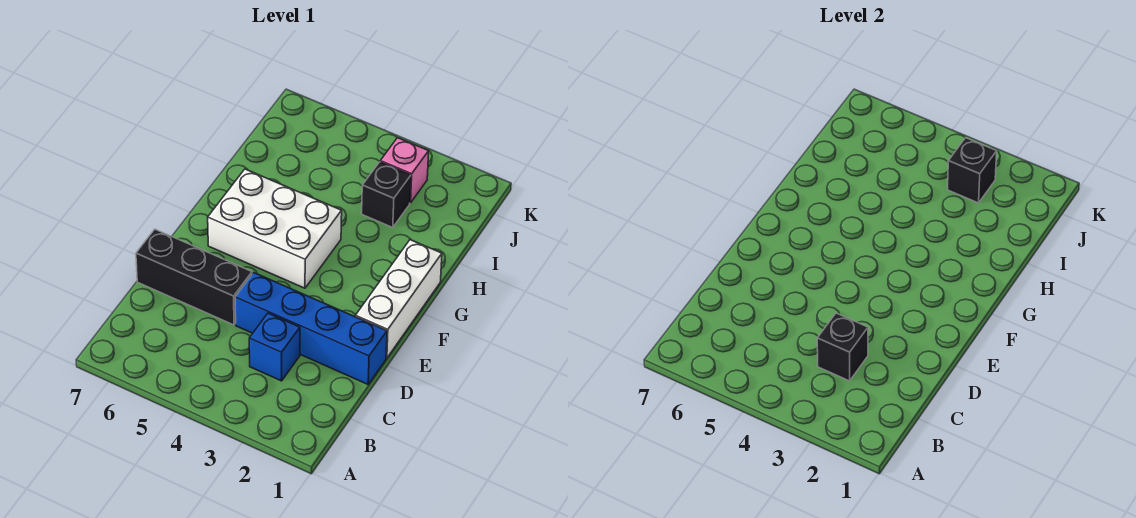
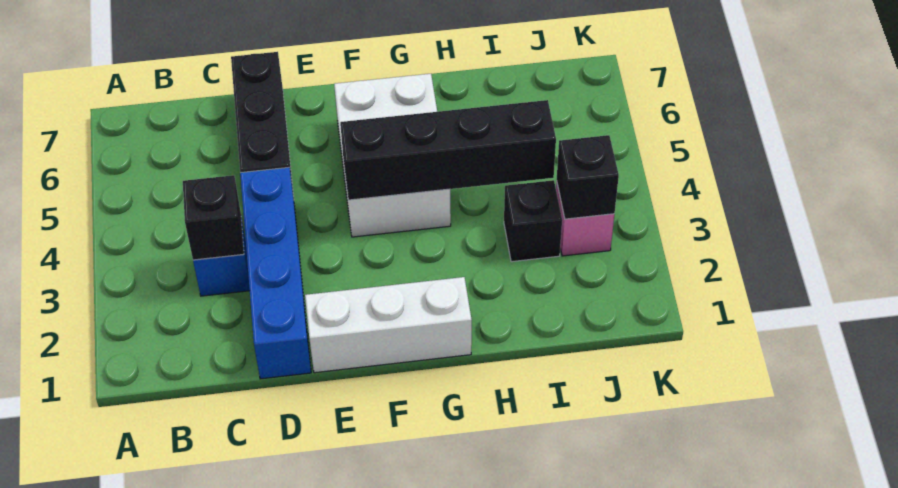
none -> black 1x4 brick [340,100,556,200]

